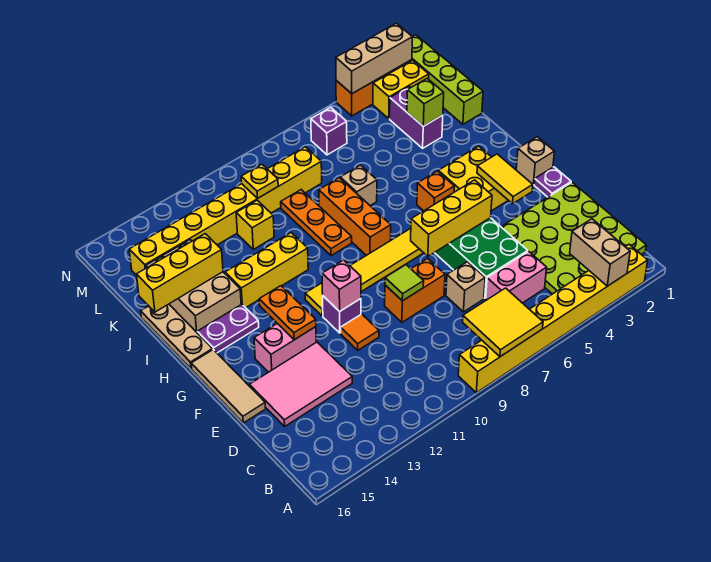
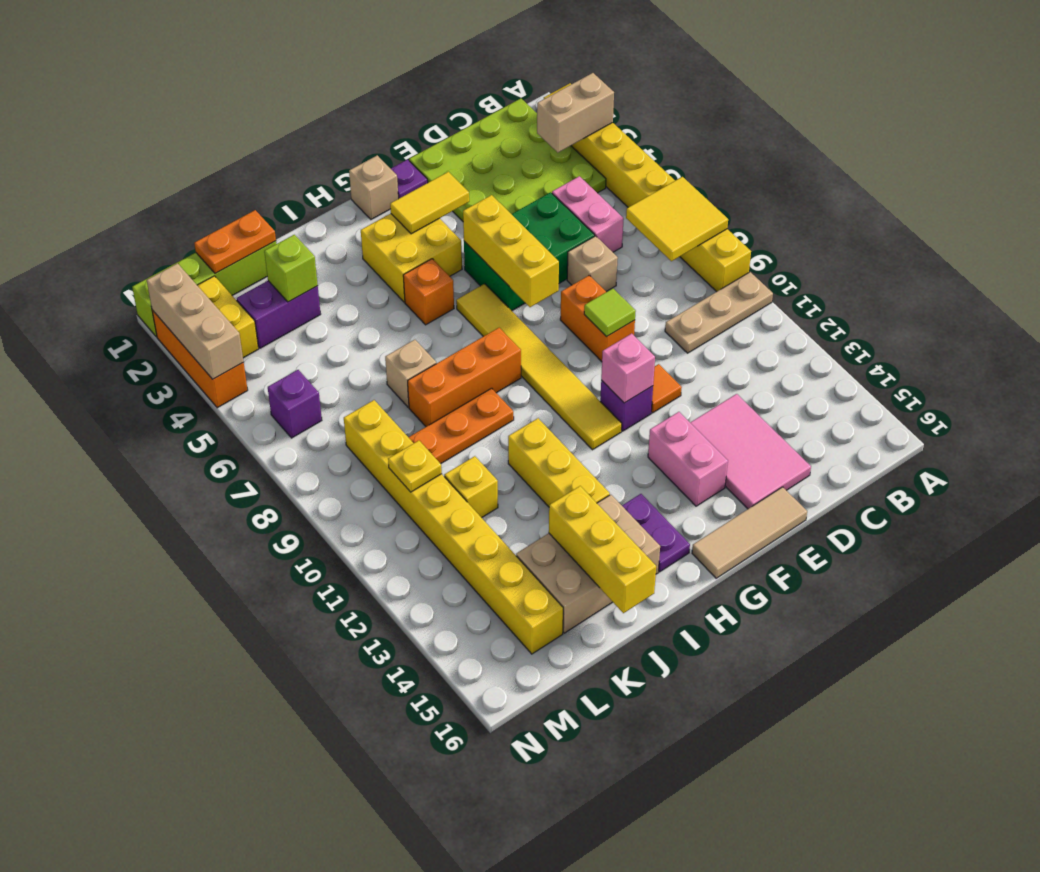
orange 1x2 plate [259,286,316,340] -> orange 1x2 plate moved to [194,210,276,274]
tan 1x3 plate [141,304,213,369] -> tan 1x3 plate moved to [665,272,773,353]

